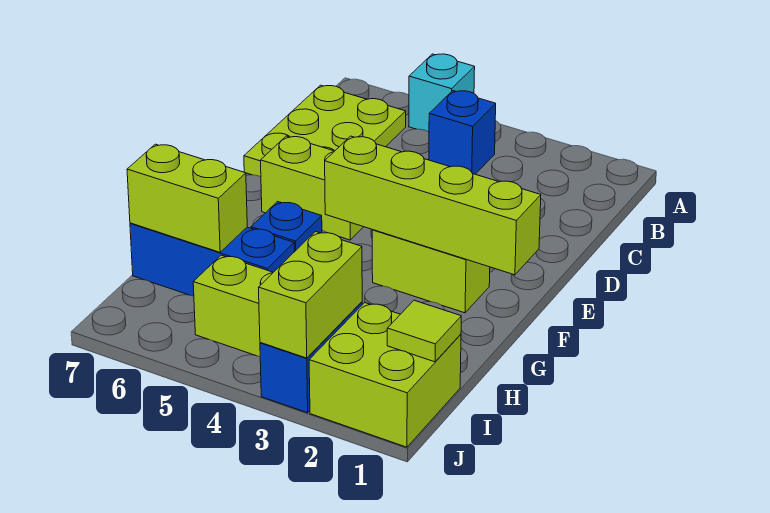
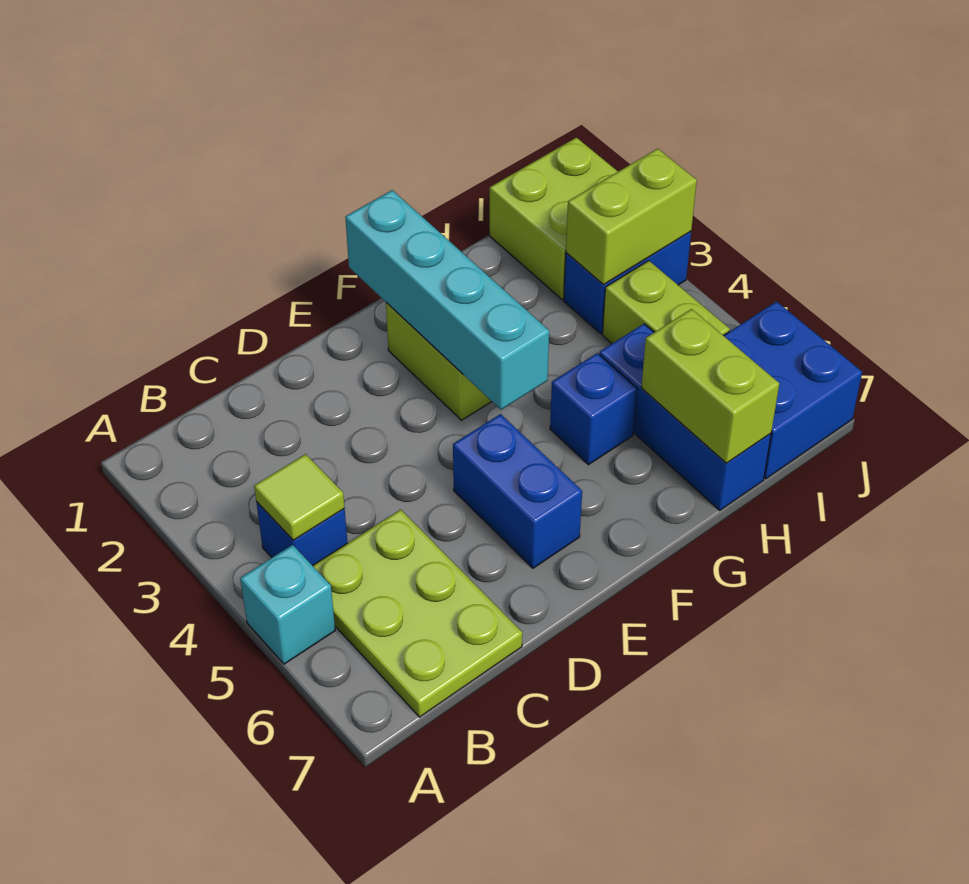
lime 2x3 plate [244,85,406,177] -> lime 2x3 plate turned to [313,510,522,717]
lime 1x2 brick [261,136,363,240] -> blue 1x2 brick [453,414,582,568]
lime 1x4 brick [325,136,541,275] -> cyan 1x4 brick [345,190,549,410]
lime 1x1 tile [387,300,461,362] -> lime 1x1 tile moved to [254,454,345,540]
none -> blue 2x2 brick [724,302,862,479]

